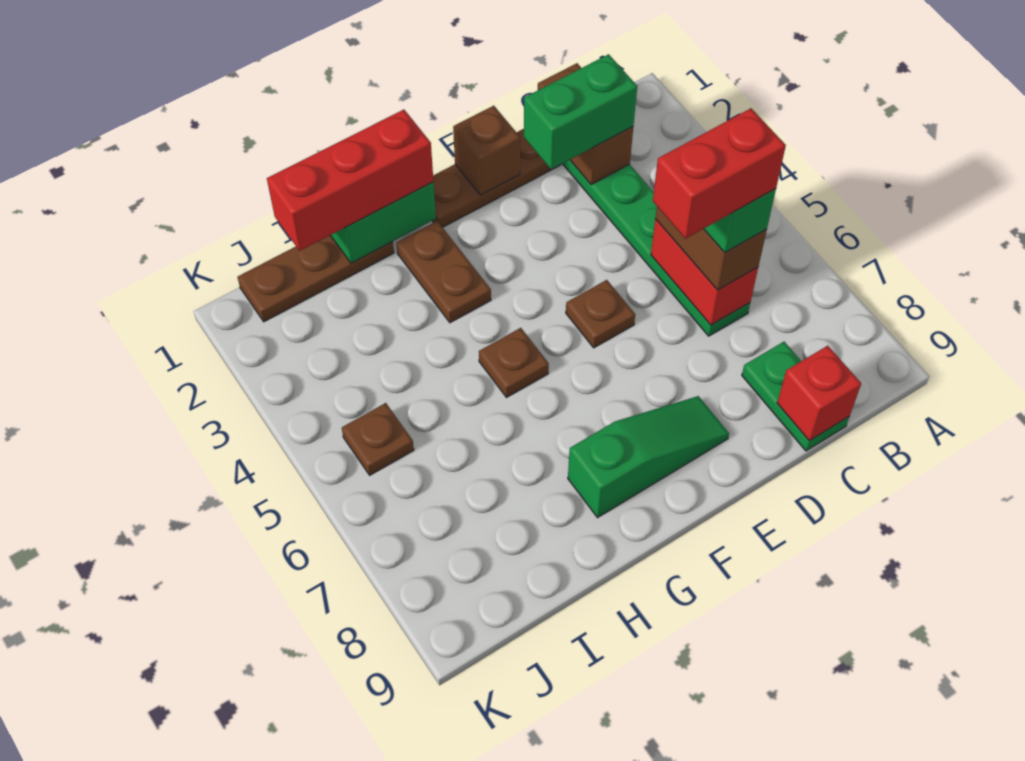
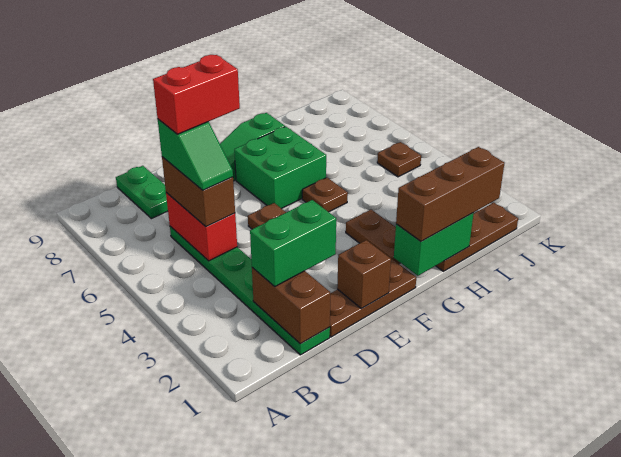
red 1x1 brick [777,346,861,441] -> none
none -> green 2x2 brick [234,127,326,209]
red 1x3 brick [267,110,433,251] -> brown 1x3 brick [396,147,504,241]

